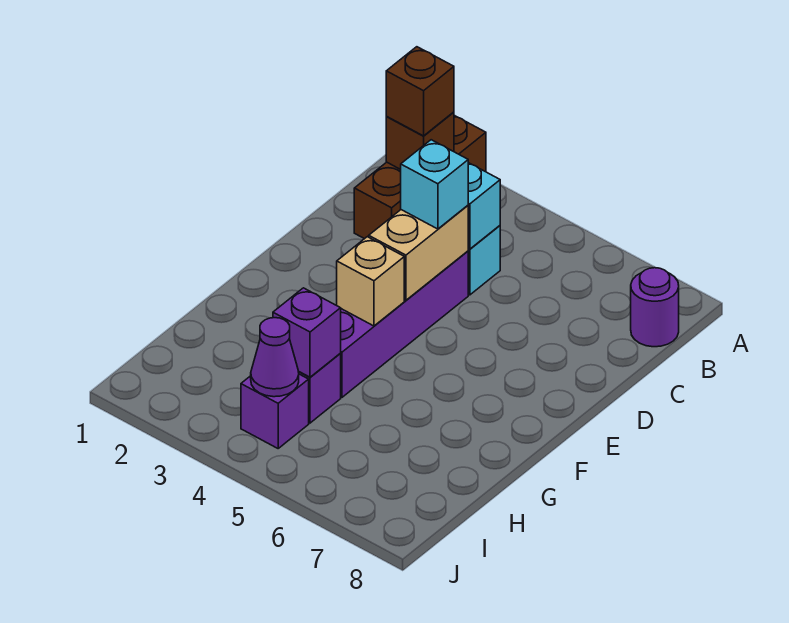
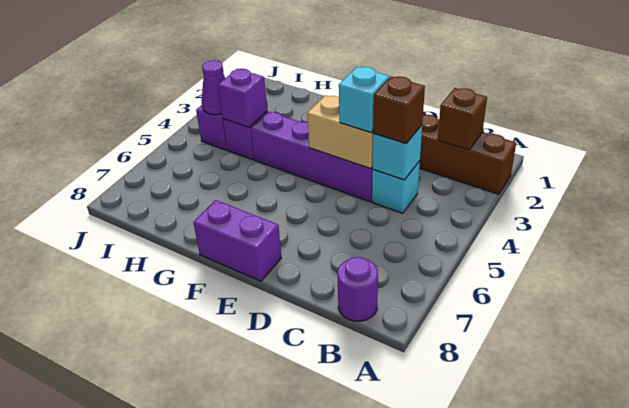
brown 1x1 brick [386,47,454,136] -> brown 1x1 brick moved to [373,76,425,143]
none -> purple 1x2 brick [193,200,281,281]
tan 1x1 brick [337,237,404,326] -> none

